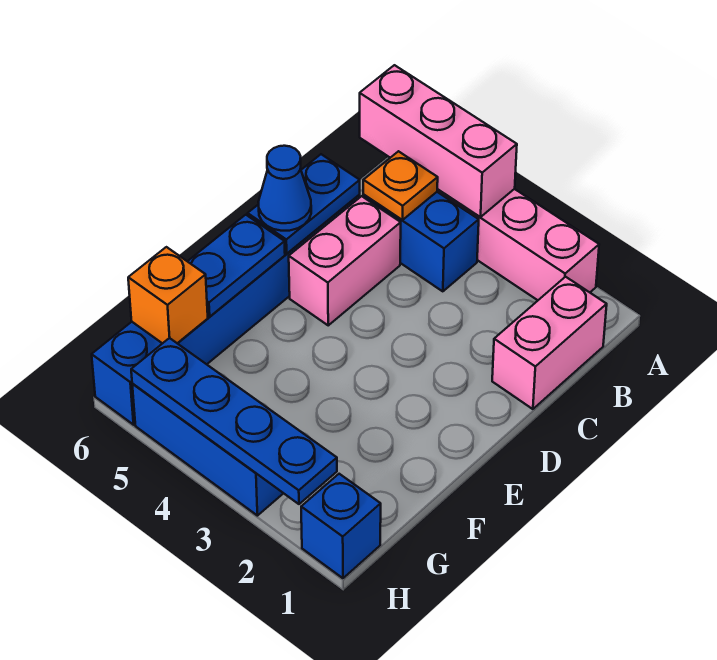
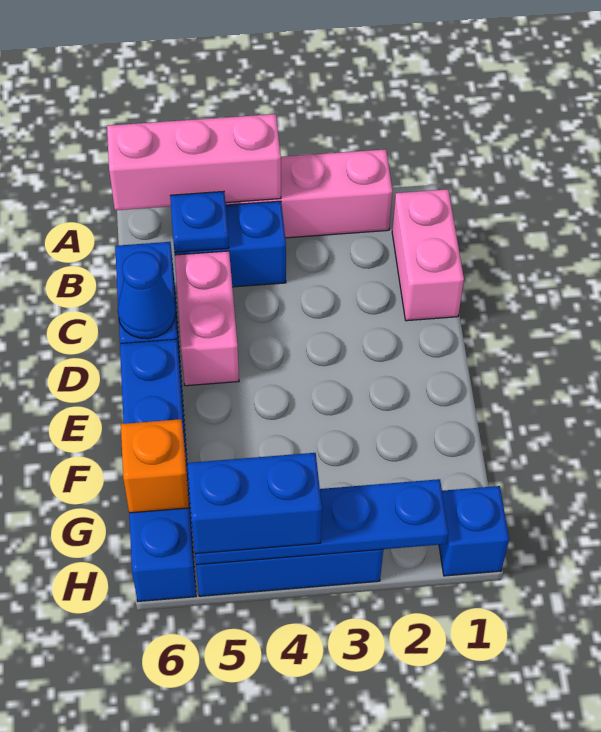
orange 1x1 plate [363,151,438,220] -> blue 1x1 plate [170,191,229,252]
none -> blue 1x2 brick [187,453,322,554]

